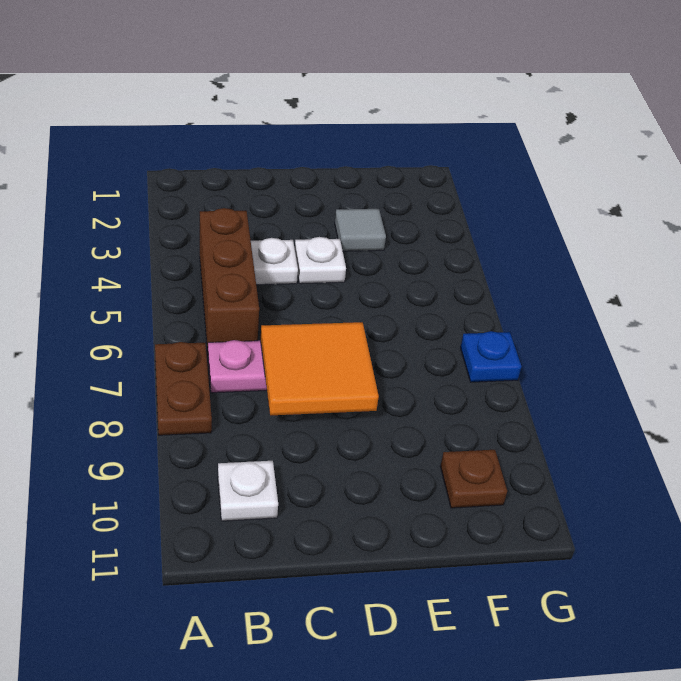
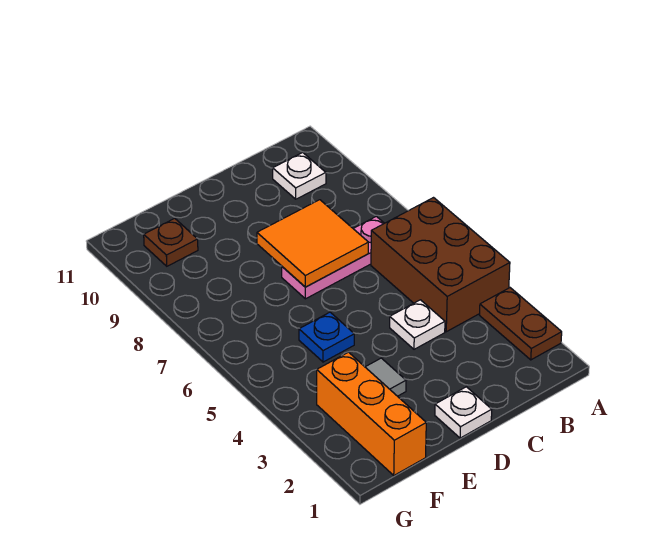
brown 1x2 plate [155,342,212,435] -> brown 1x2 plate moved to [480,288,562,360]
brown 1x3 brick [200,208,259,352] -> brown 2x3 brick [371,198,510,332]
white 1x1 plate [295,237,346,284] -> white 1x1 plate moved to [435,387,492,438]
none -> orange 1x3 brick [317,352,426,475]
blue 1x1 plate [460,331,521,382] -> blue 1x1 plate moved to [299,312,354,362]

